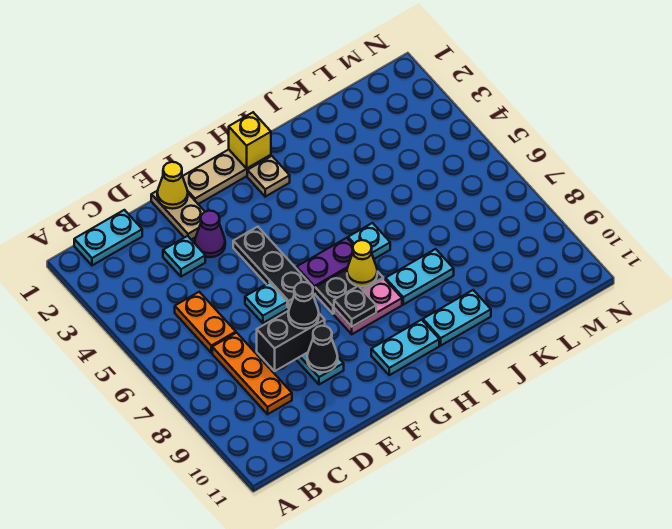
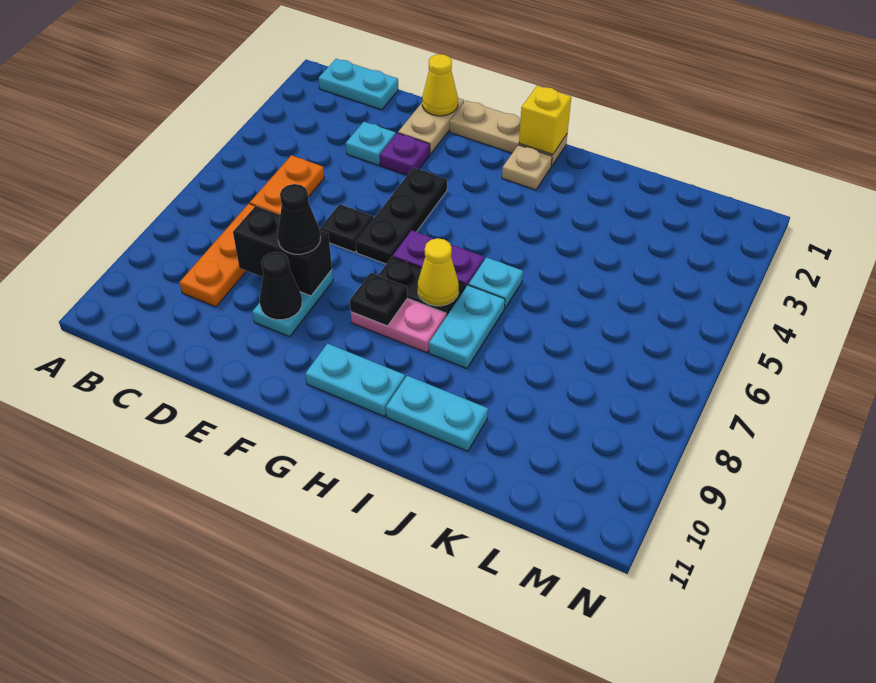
purple 1x1 cone [195,211,225,257] -> purple 1x1 plate [380,133,430,175]
cyan 1x1 plate [245,282,287,323] -> black 1x1 plate [320,204,374,252]
cyan 1x2 plate [385,249,454,305] -> cyan 1x2 plate turned to [429,285,505,368]

